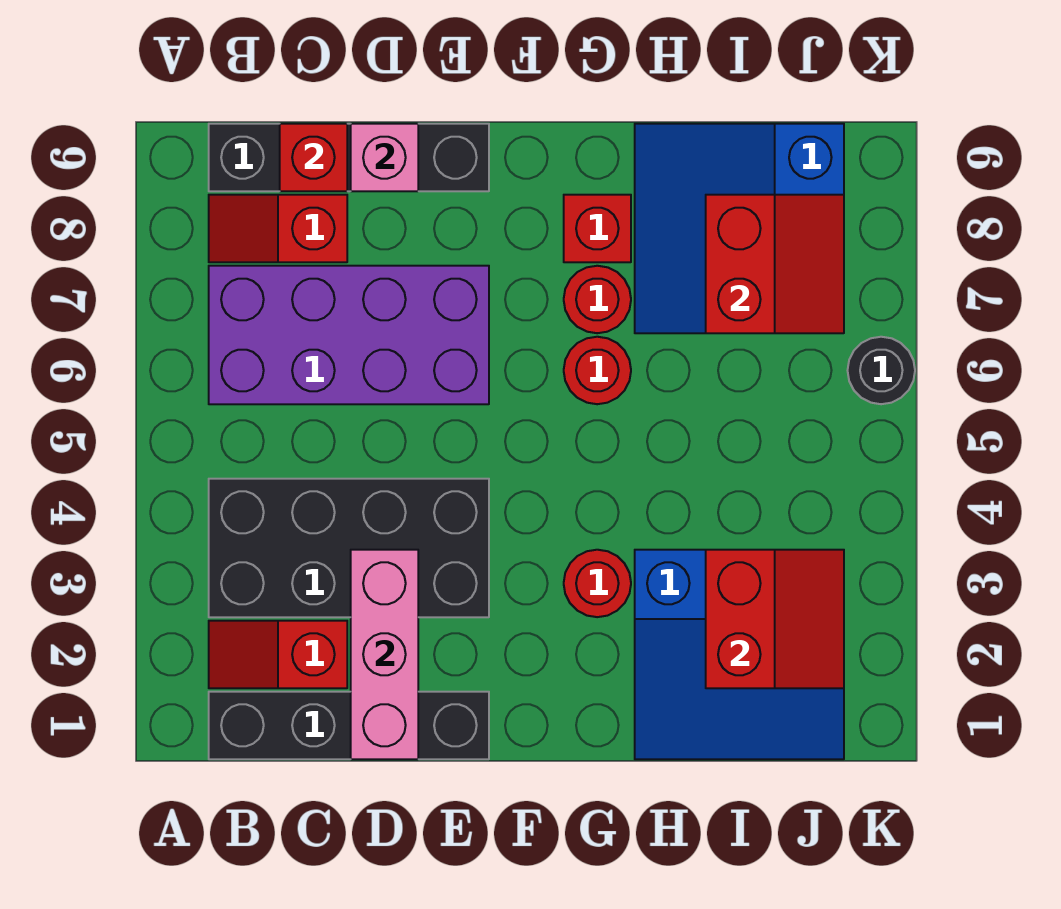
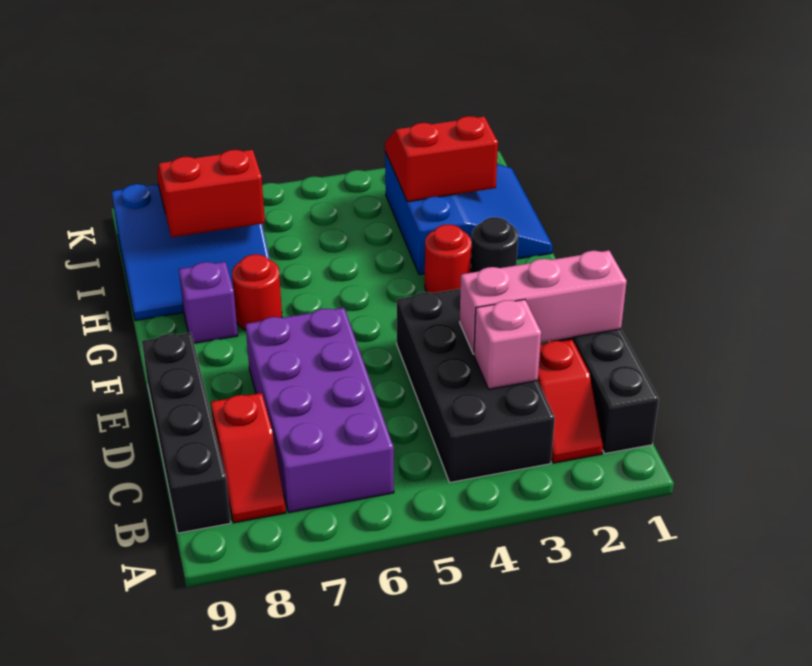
red 1x1 brick [280,124,347,191] -> none
pink 1x1 brick [351,124,418,191] -> pink 1x1 brick moved to [474,299,541,389]
red 1x1 round brick [564,337,631,404] -> none
red 1x1 brick [564,195,631,262] -> purple 1x1 brick [179,262,238,343]
black 1x1 round brick [848,337,915,404] -> black 1x1 round brick moved to [471,217,518,273]

